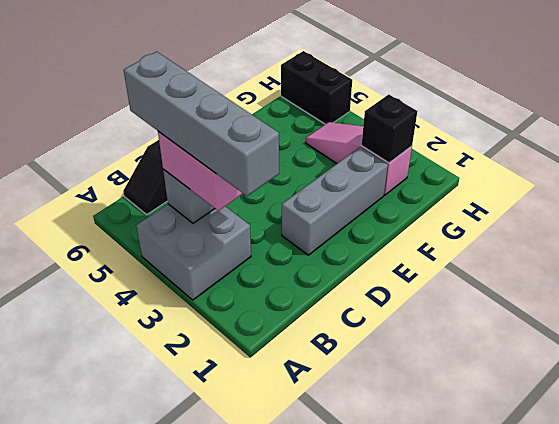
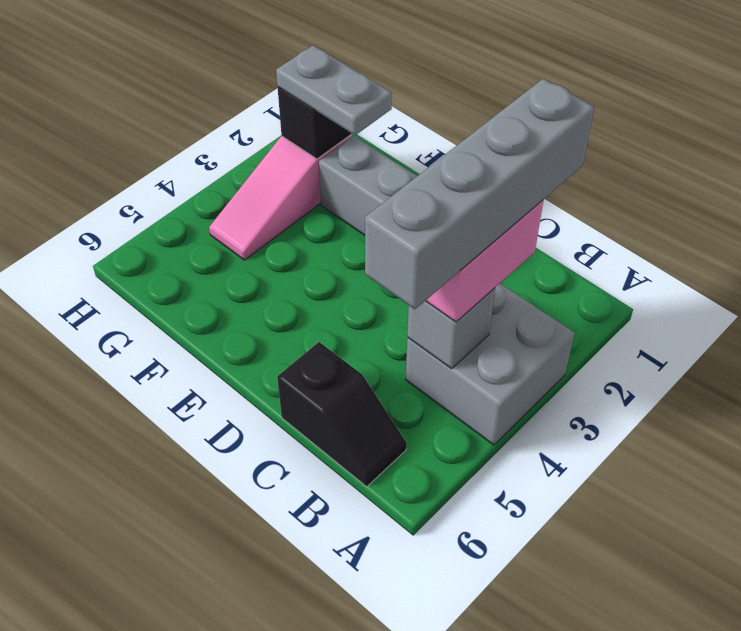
none -> grey 1x2 plate [276,45,392,135]
black 1x2 brick [281,51,352,124] -> none

